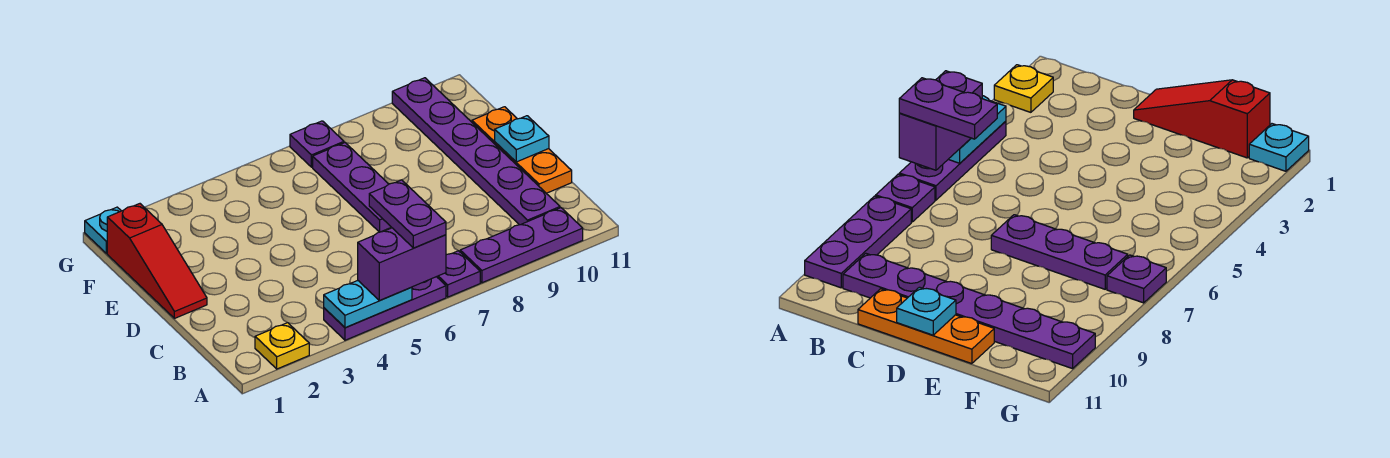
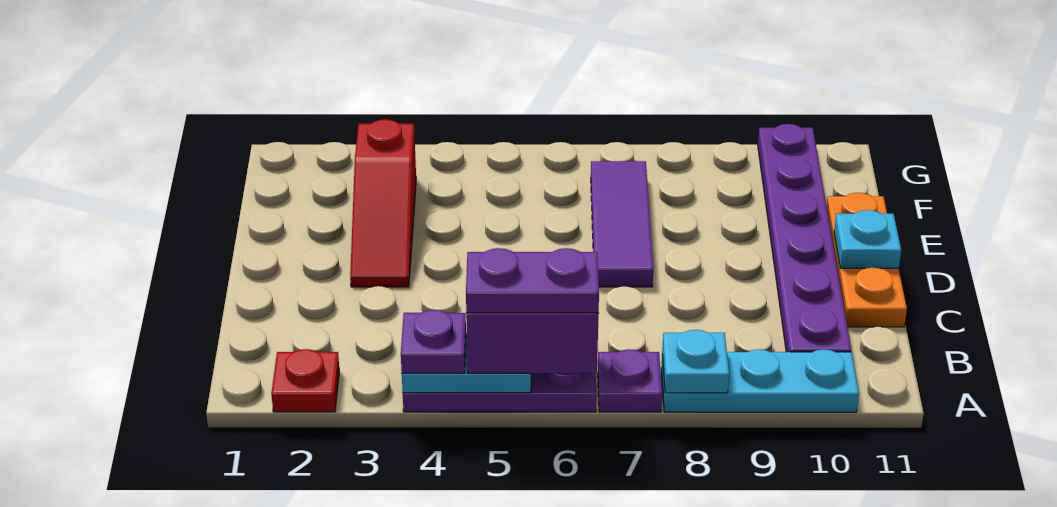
yellow 1x1 plate [255,323,309,369] -> red 1x1 plate [271,349,339,412]
purple 1x2 plate [369,180,446,248] -> purple 1x2 plate turned to [466,248,599,313]
purple 1x3 plate [460,208,583,283] -> cyan 1x3 plate [661,349,859,412]
red 1x3 slope [107,204,207,318] -> red 1x3 slope moved to [350,119,416,287]
purple 1x3 plate [313,143,391,232] -> purple 1x3 tile [591,161,653,287]
cyan 1x1 plate [85,207,121,253] -> cyan 1x1 plate moved to [662,330,729,393]
purple 1x1 plate [290,121,344,167] -> purple 1x1 plate moved to [401,310,466,373]

